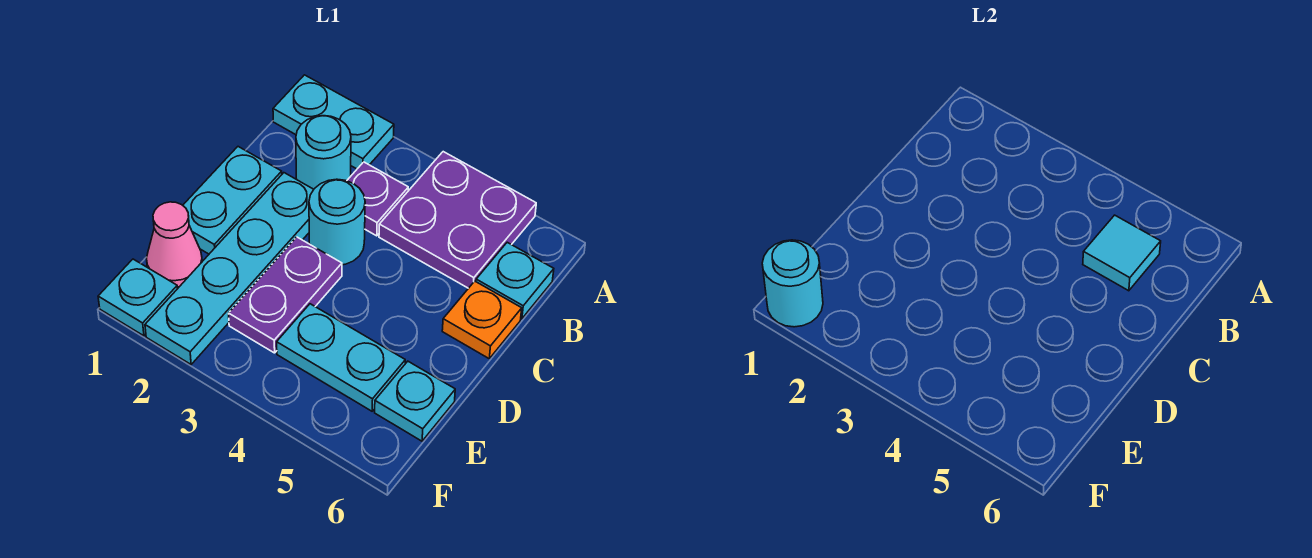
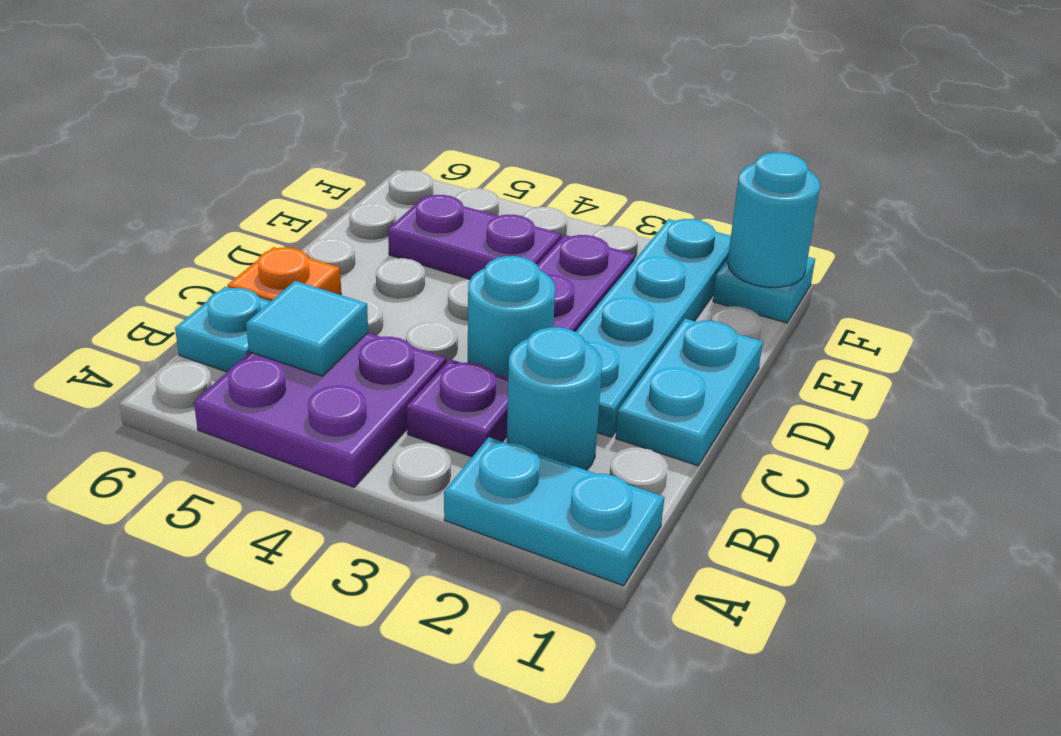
pink 1x1 cone [147,202,202,287] -> none
cyan 1x2 plate [277,304,405,411] -> purple 1x2 plate [388,195,561,279]
cyan 1x1 plate [375,361,455,441] -> none

